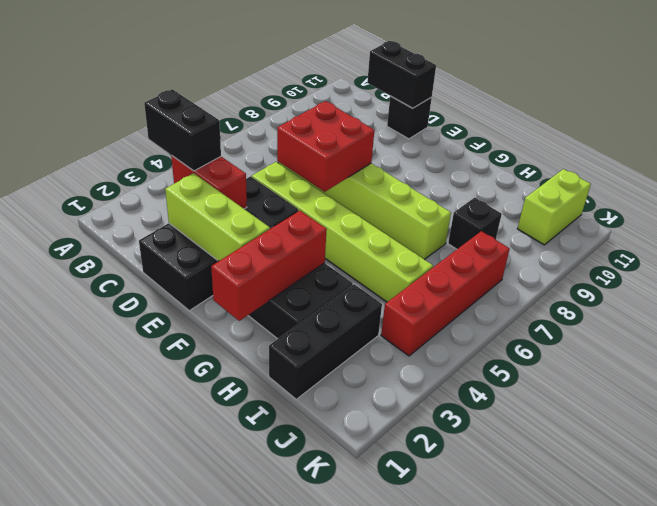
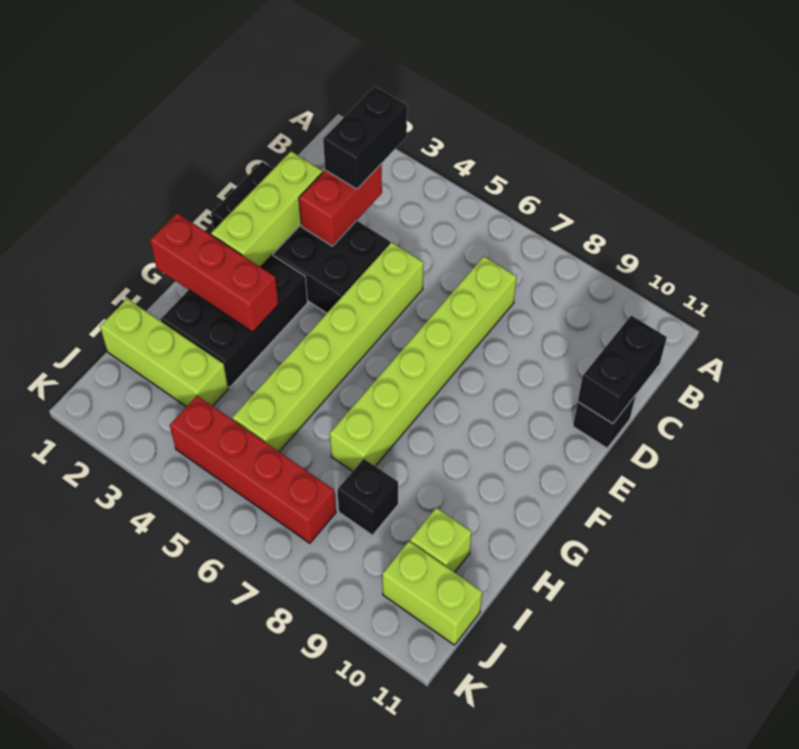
red 2x2 brick [277,101,374,192] -> none
black 1x3 brick [269,284,382,399] -> lime 1x3 brick [100,299,228,407]
none -> lime 1x1 brick [410,508,472,572]

